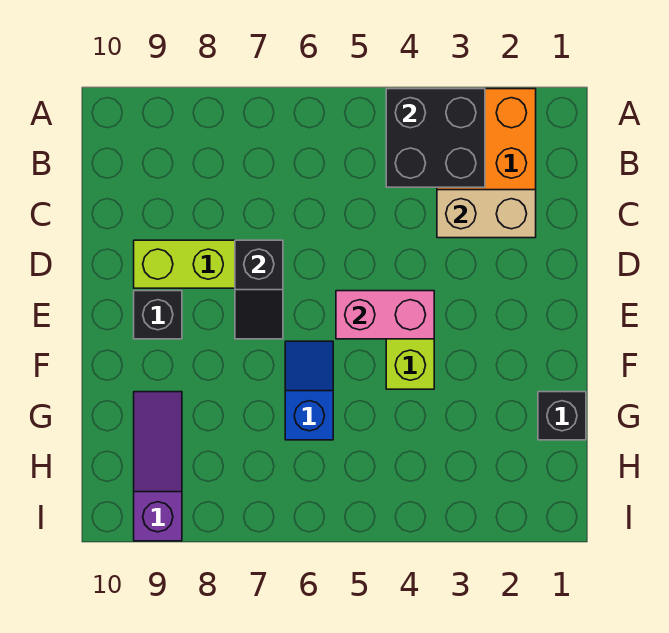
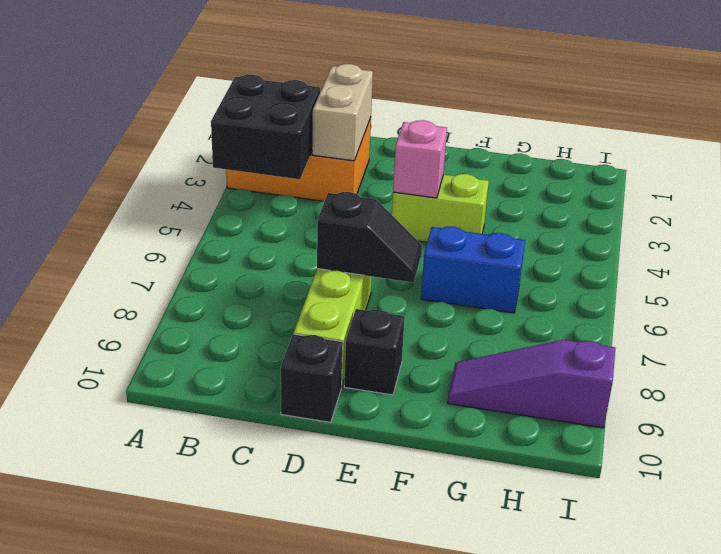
pink 1x2 brick [336,291,434,339] -> pink 1x1 brick [393,120,447,198]
blue 1x2 slope [285,341,333,440] -> blue 1x2 brick [421,227,525,313]
black 1x1 brick [538,392,586,440] -> black 1x1 brick moved to [281,334,343,422]

